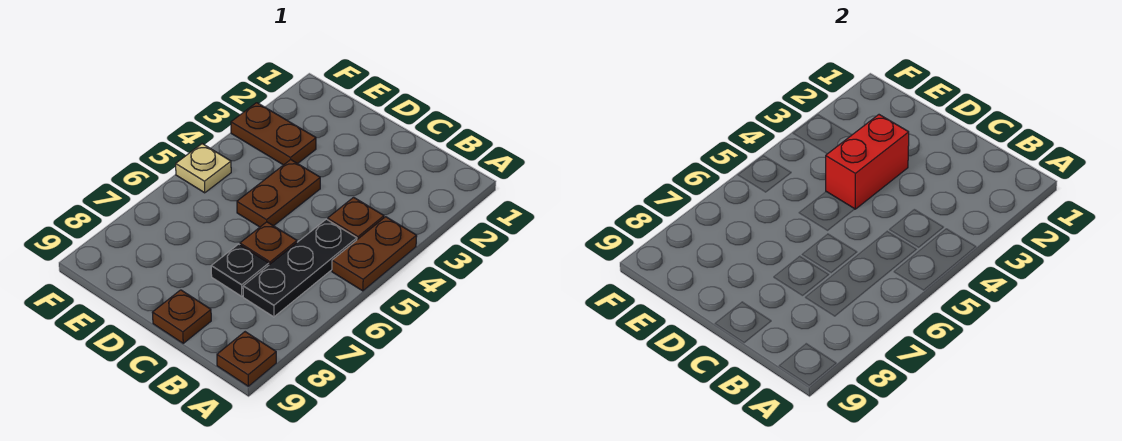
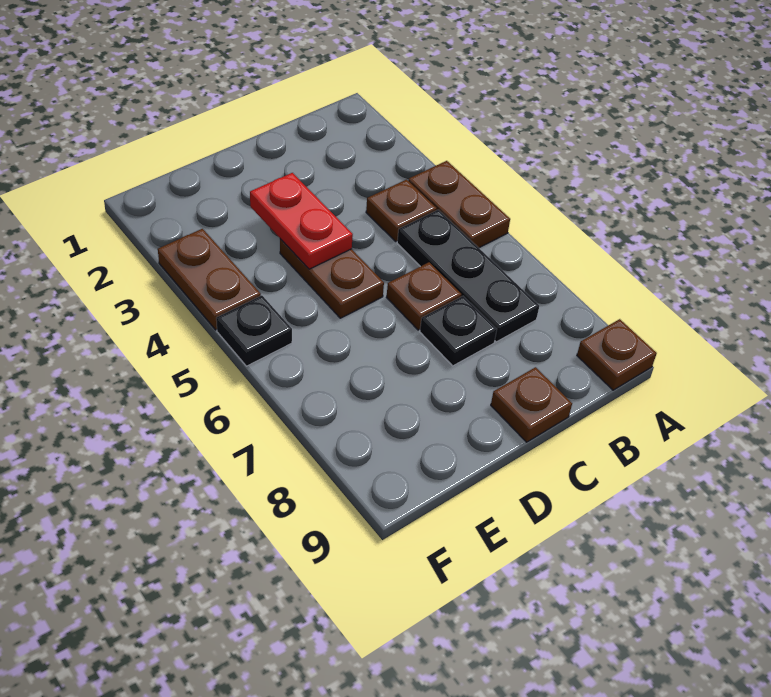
red 1x2 brick [826,115,909,209] -> red 1x2 plate [250,173,353,269]
brown 1x2 plate [231,103,316,165] -> brown 1x2 plate turned to [158,229,261,330]
tan 1x1 plate [176,144,231,193] -> black 1x1 plate [216,295,292,366]

